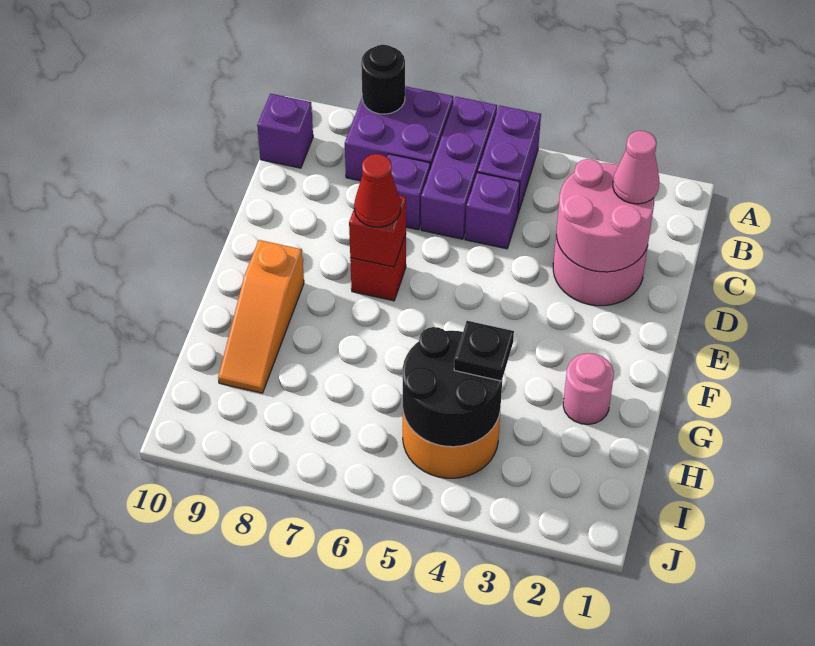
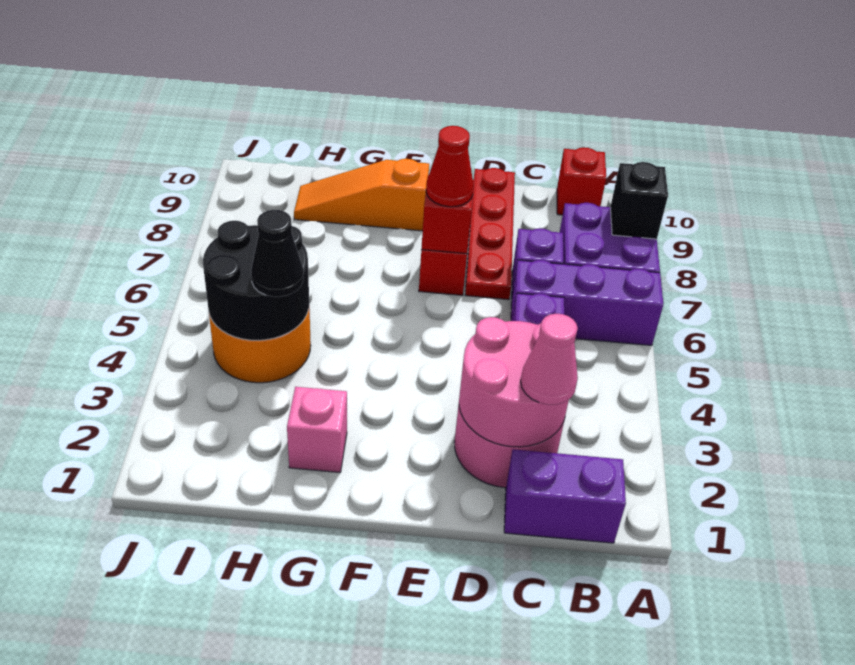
purple 1x2 brick [478,105,541,213] -> purple 1x2 brick moved to [504,449,626,543]
black 1x1 round brick [361,45,405,114] -> black 1x1 brick [610,162,668,239]
purple 1x1 brick [257,94,313,168] -> red 1x1 brick [557,147,606,215]
none -> red 1x4 plate [465,168,515,299]
pink 1x1 round brick [563,353,614,424] -> pink 1x1 brick [287,387,347,473]
black 1x1 plate [454,321,514,381] -> black 1x1 cone [251,210,303,297]

